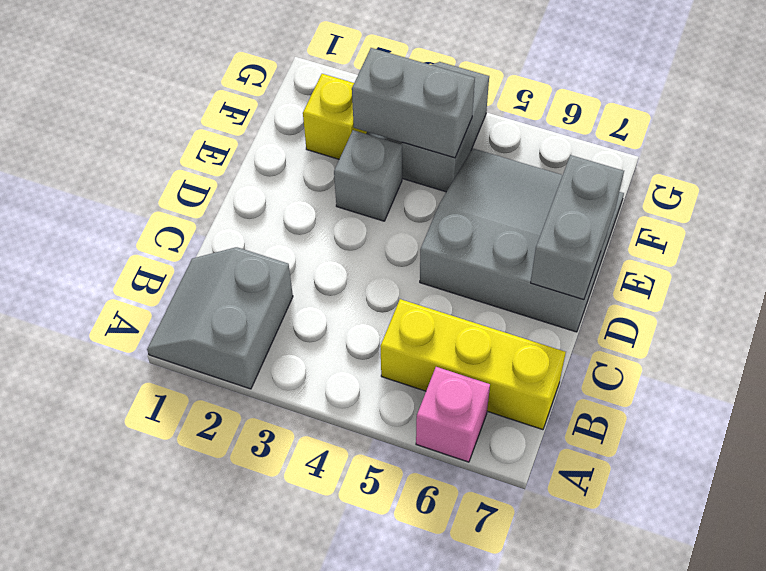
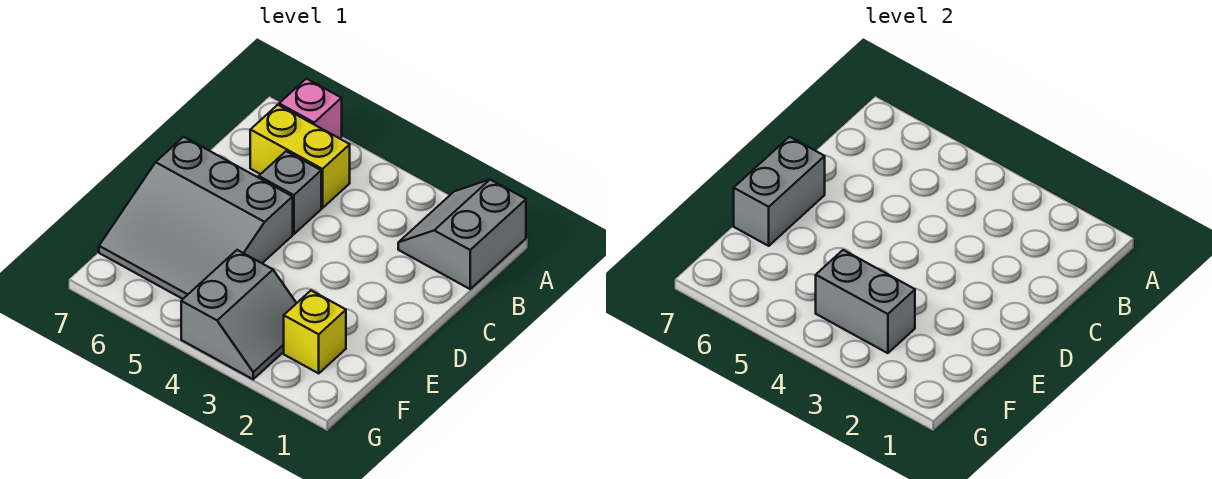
grey 2x2 slope [147,247,293,389] -> grey 2x2 slope turned to [398,180,526,289]
yellow 1x3 brick [380,299,566,430] -> yellow 1x2 brick [250,105,350,208]
grey 1x1 brick [334,130,402,221] -> grey 1x1 brick moved to [259,151,321,234]

